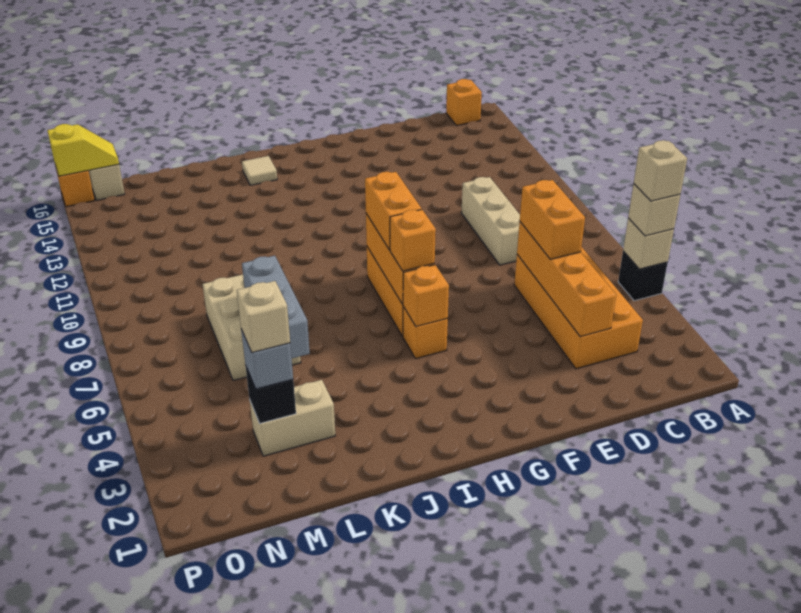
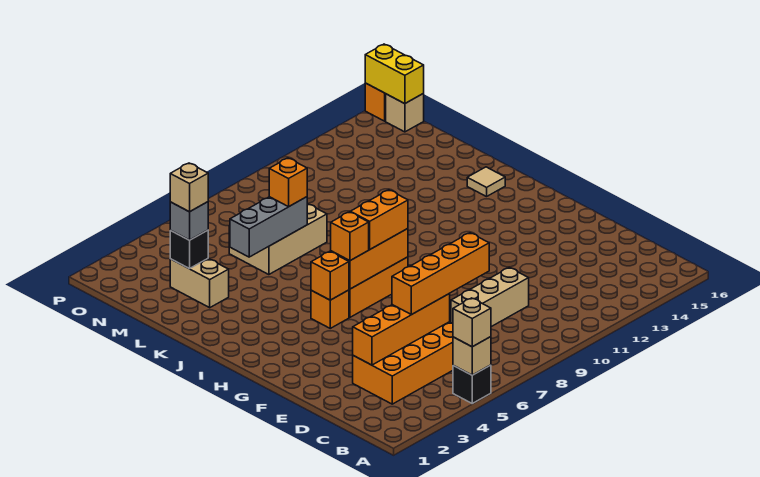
tan 1x1 brick [634,140,687,201] -> none
orange 1x1 brick [446,79,482,126] -> orange 1x1 brick moved to [269,158,307,207]
orange 1x2 brick [520,180,585,259] -> orange 1x4 brick [392,233,489,315]
yellow 1x2 slope [47,124,119,176] -> yellow 1x2 brick [365,44,424,104]

